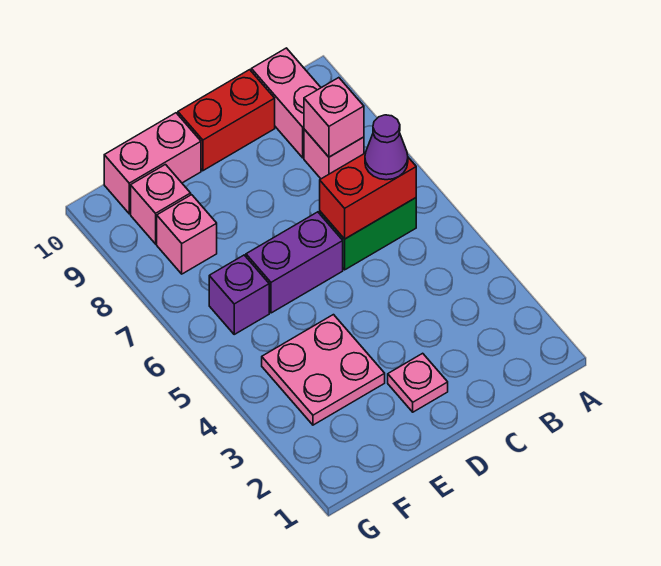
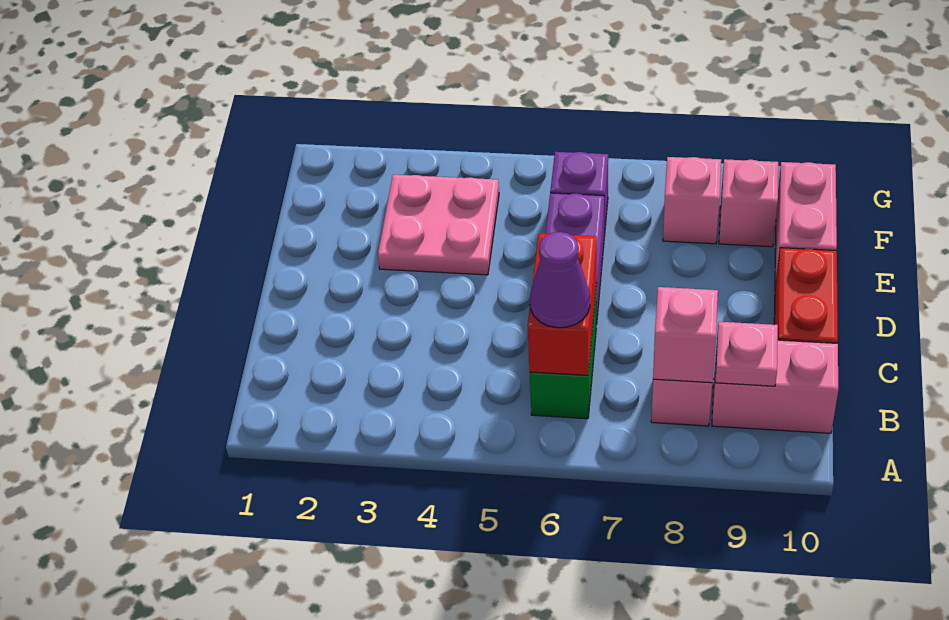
pink 1x1 plate [388,353,448,412] -> pink 1x1 plate moved to [715,322,778,386]

